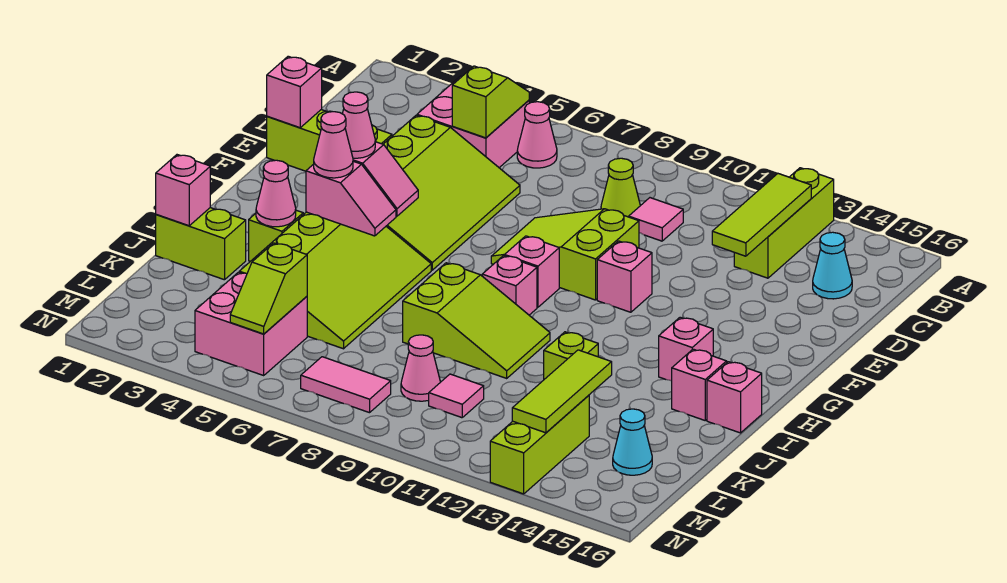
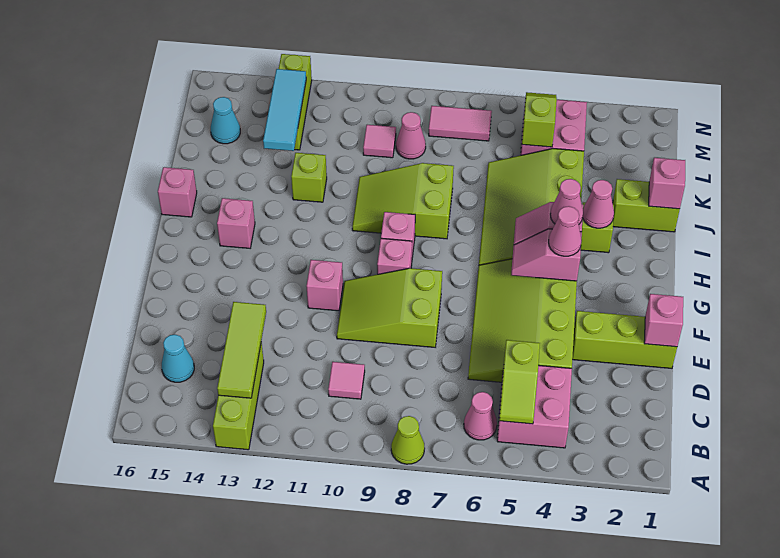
lime 1x1 cone [601,158,640,217] -> lime 1x1 cone moved to [391,416,425,464]
lime 2x3 slope [491,209,639,300] -> lime 2x3 slope turned to [337,268,442,347]
pink 1x1 brick [672,349,727,420] -> none
lime 1x3 tile [512,350,612,433] -> cyan 1x3 tile [263,69,306,151]

